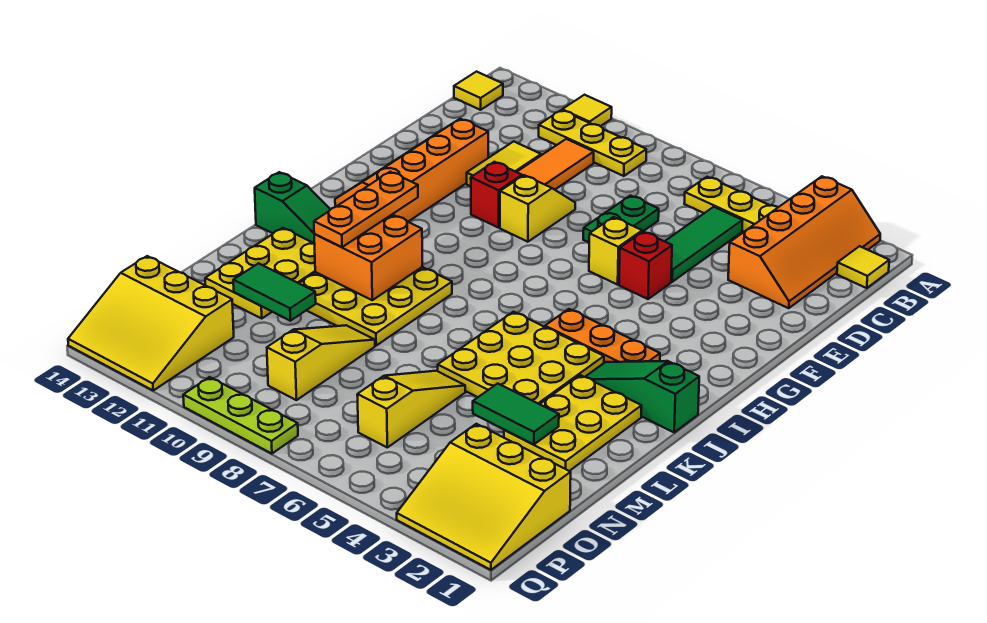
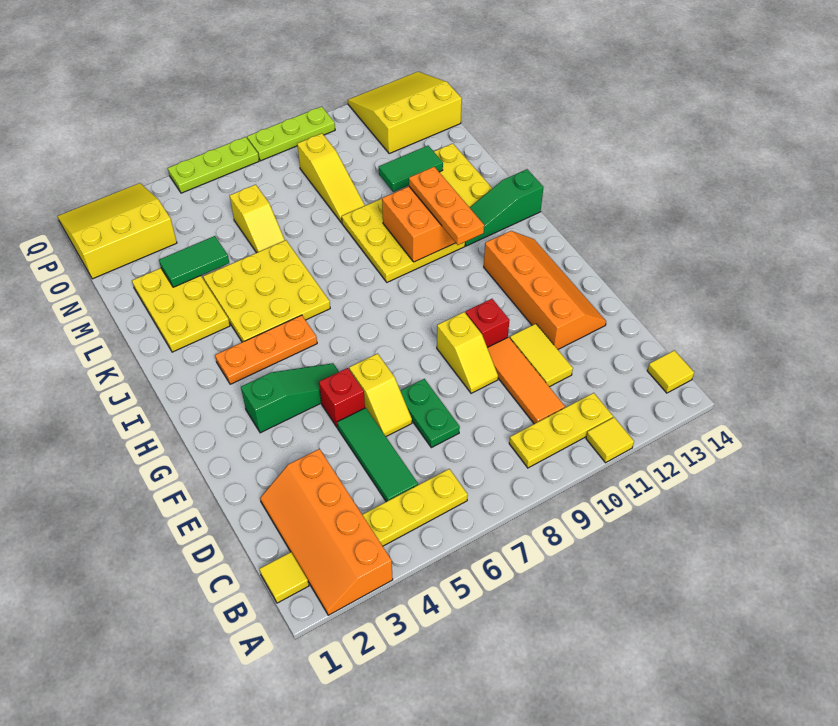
green 1x3 slope [585,361,699,432] -> green 1x3 slope moved to [241,363,339,433]
yellow 1x3 slope [357,371,465,447] -> yellow 1x2 slope [230,185,285,253]
none -> lime 1x3 plate [168,137,259,193]

